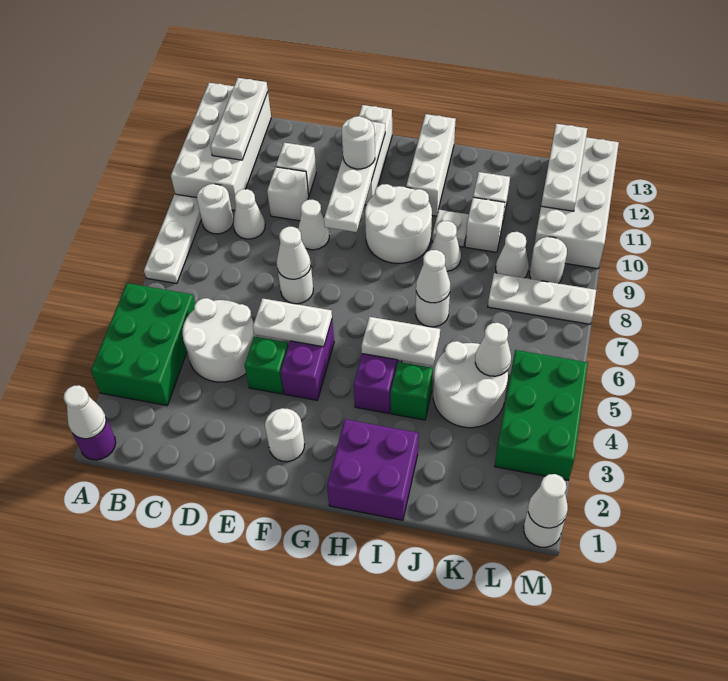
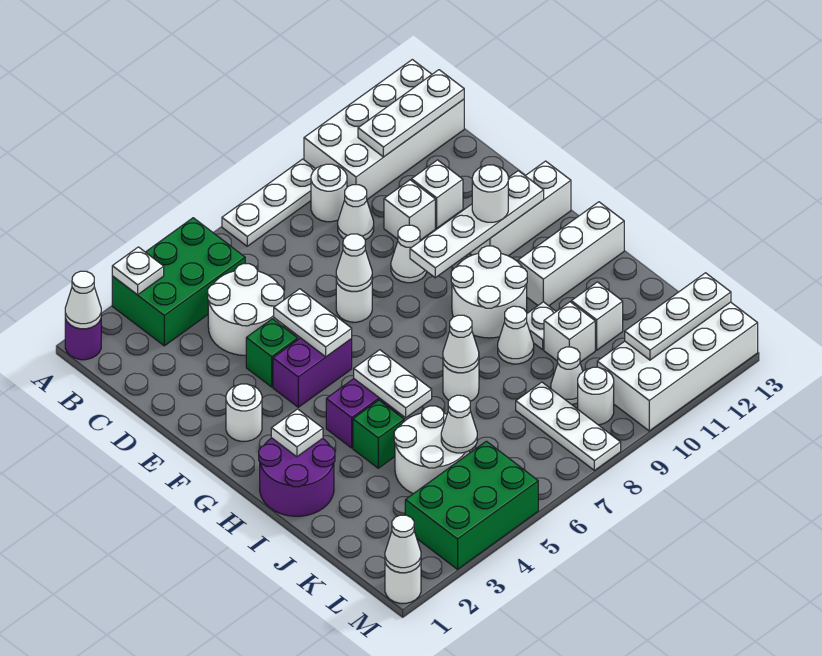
none -> white 1x1 plate [112,247,164,295]
purple 2x2 brick [327,419,418,520] -> purple 2x2 round brick [259,438,335,516]
none -> white 1x1 plate [271,409,323,457]

